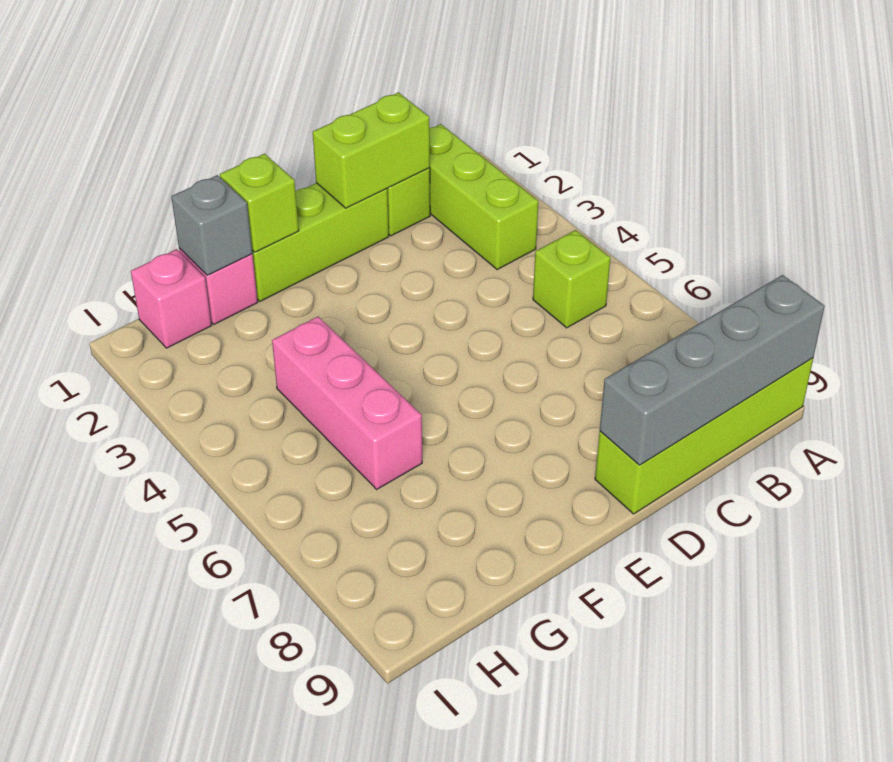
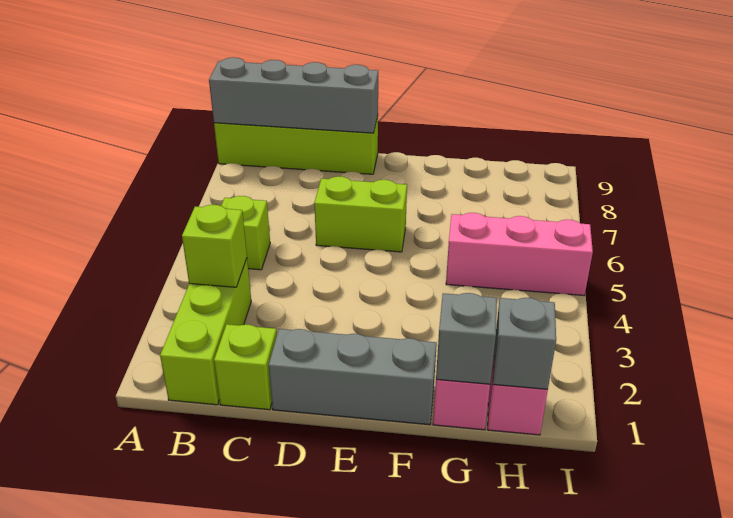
lime 1x2 brick [313,92,430,208] -> lime 1x2 brick moved to [314,176,407,252]
lime 1x3 brick [252,183,389,301] -> grey 1x3 brick [269,329,437,425]
lime 1x1 brick [220,154,299,252] -> lime 1x1 brick moved to [182,205,247,287]
pink 1x3 brick [272,317,422,489] -> pink 1x3 brick turned to [446,213,593,295]
none -> grey 1x1 brick [493,298,556,389]

